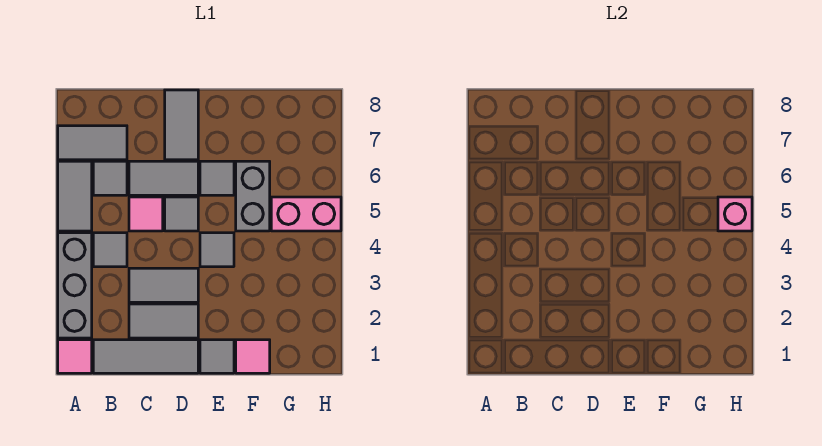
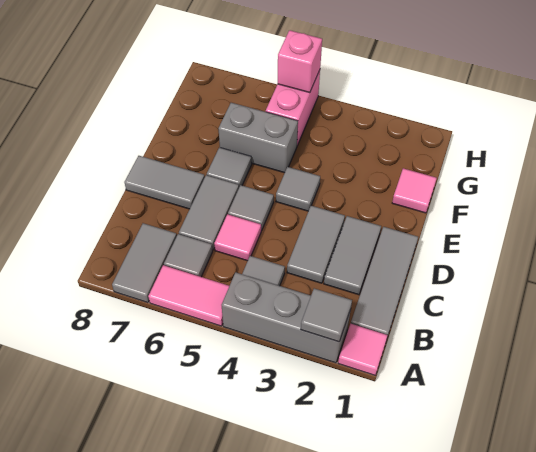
grey 1x2 tile [58,161,92,231] -> pink 1x2 tile [148,265,229,326]
grey 1x1 tile [200,340,234,373] -> grey 1x1 tile moved to [301,288,352,342]

